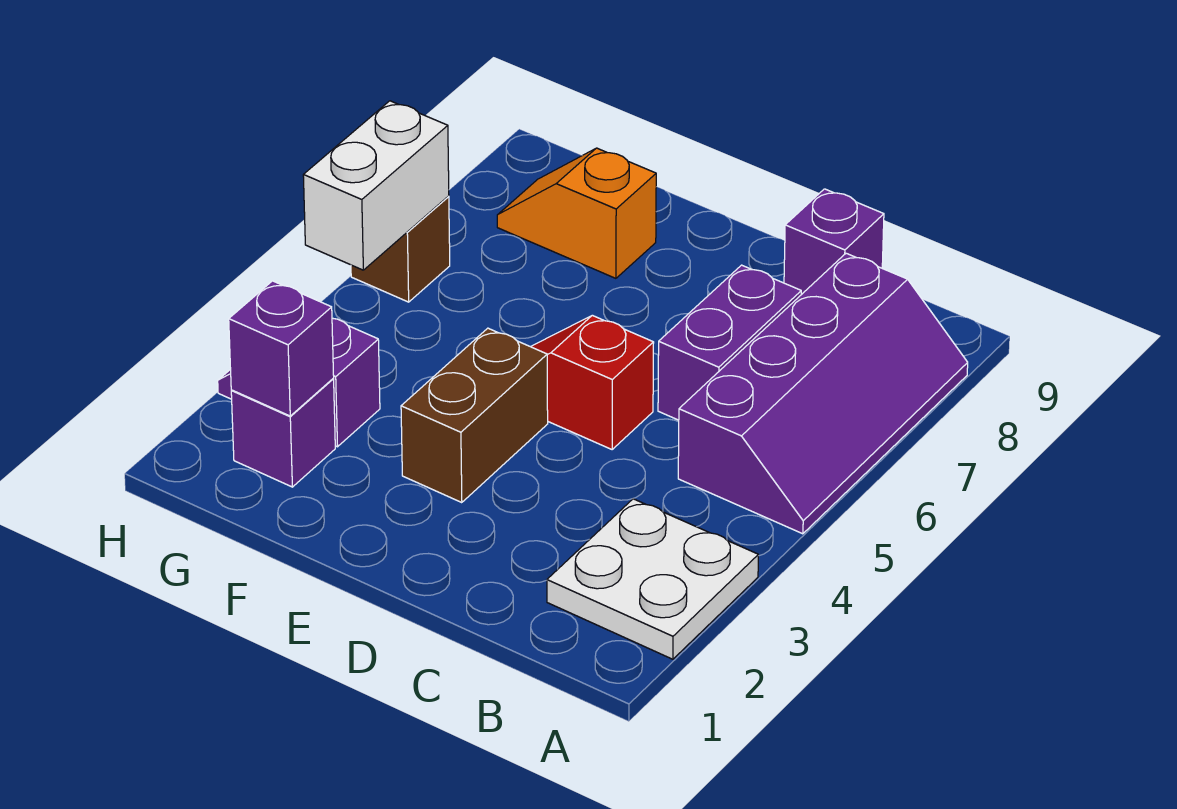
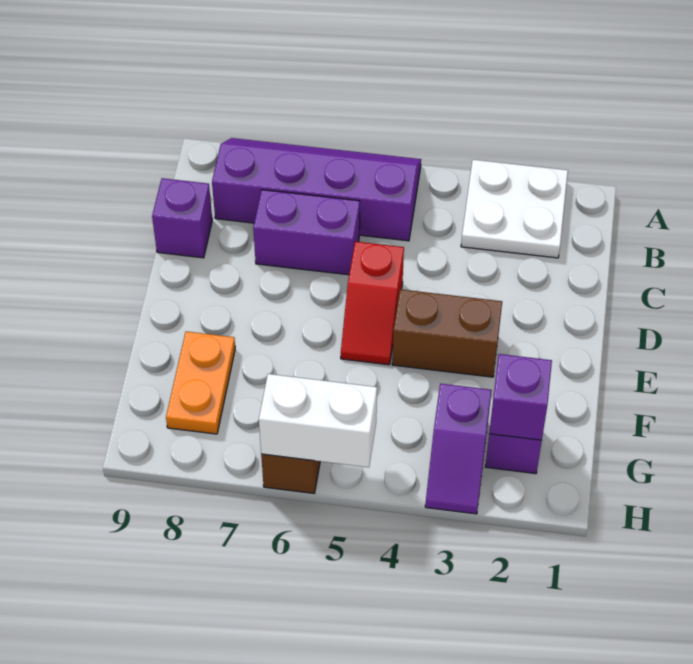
orange 1x2 slope [497,148,656,278] -> orange 1x2 plate [166,331,235,434]

